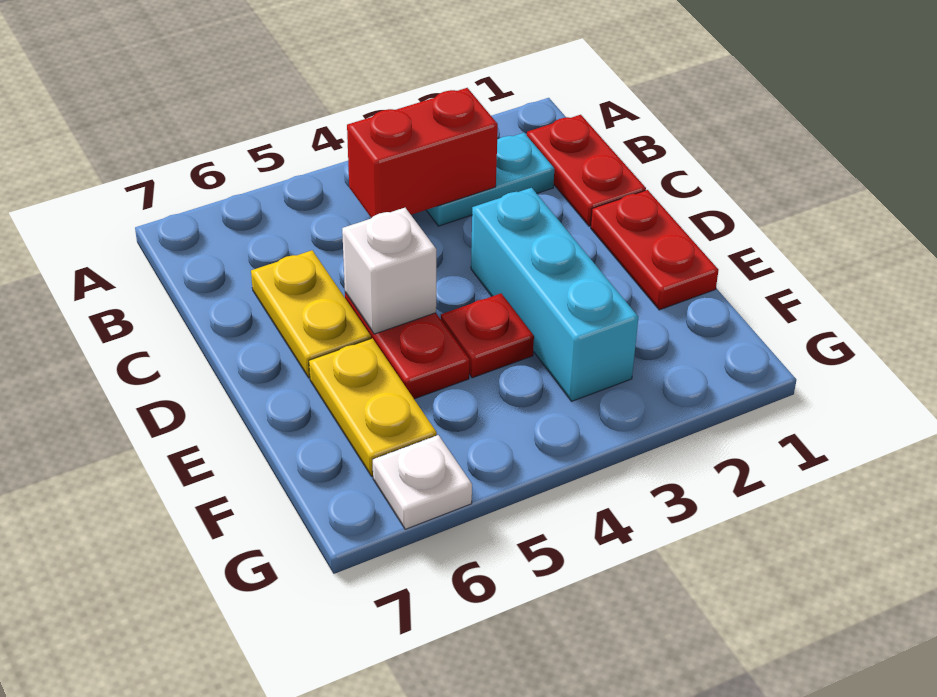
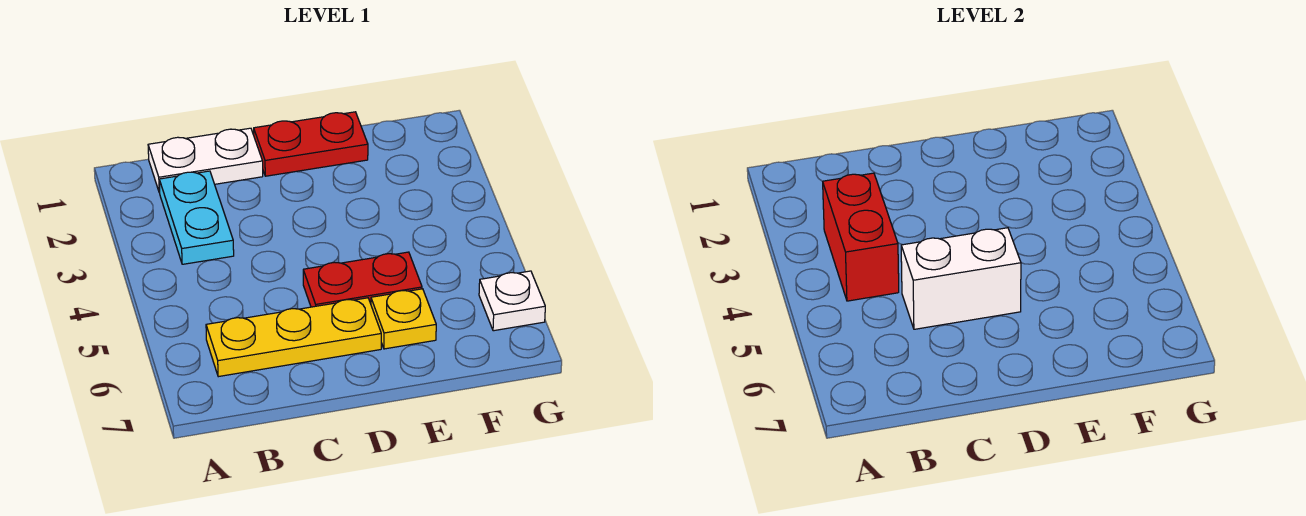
red 1x2 plate [527,115,646,226] -> white 1x2 plate [148,128,263,193]
yellow 1x2 plate [251,250,371,378] -> yellow 1x3 plate [206,298,381,377]
cyan 1x3 brick [471,188,638,401] -> none
white 1x1 brick [342,208,436,334] -> white 1x2 brick [901,228,1021,329]
red 1x1 plate [441,294,534,378] -> none
yellow 1x2 plate [309,338,437,476] -> yellow 1x1 plate [371,289,436,349]

